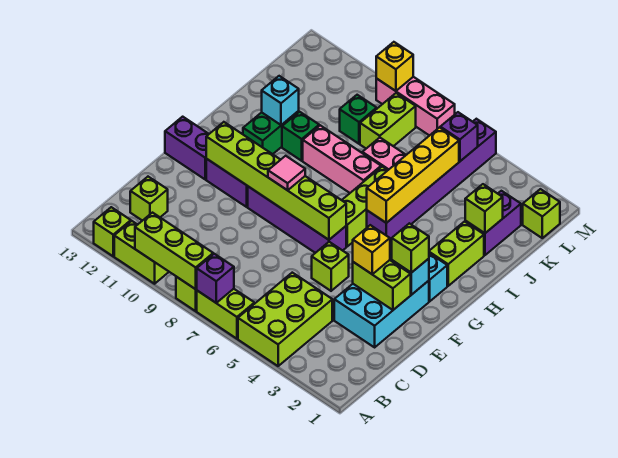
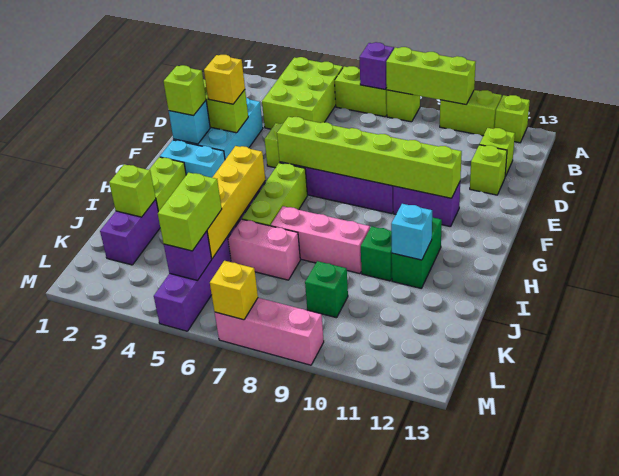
pink 1x1 tile [268,156,305,190] -> none
purple 1x2 brick [165,117,209,179] -> none
lime 1x2 brick [360,93,416,148] -> lime 1x2 brick moved to [158,173,222,251]
lime 1x1 brick [523,189,560,238] -> lime 1x1 brick moved to [470,145,507,195]
yellow 1x1 brick [376,42,413,91] -> yellow 1x1 brick moved to [210,261,258,320]

